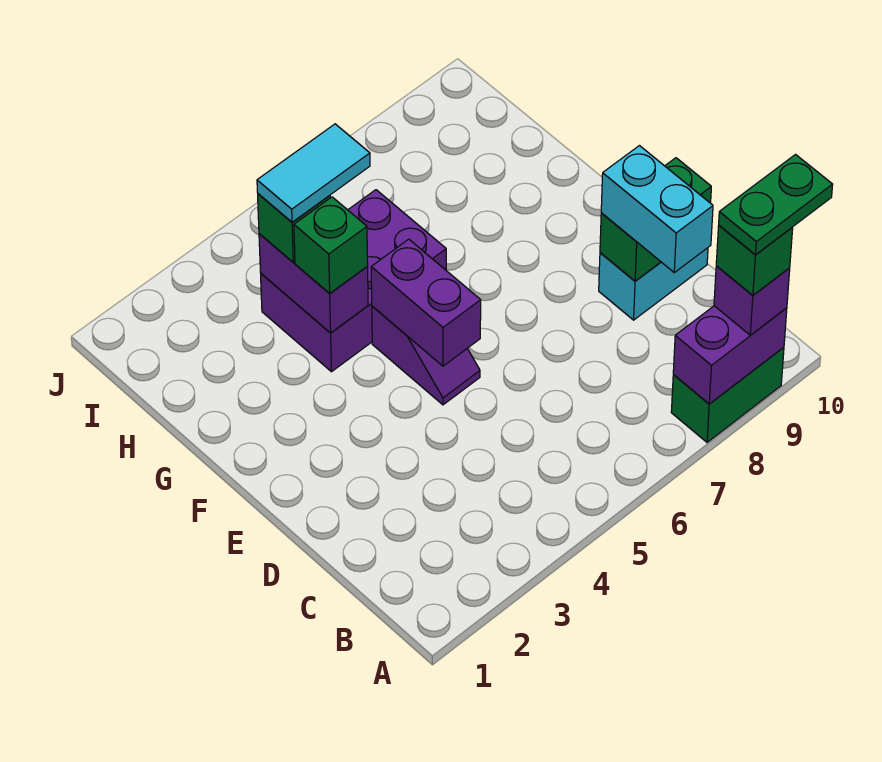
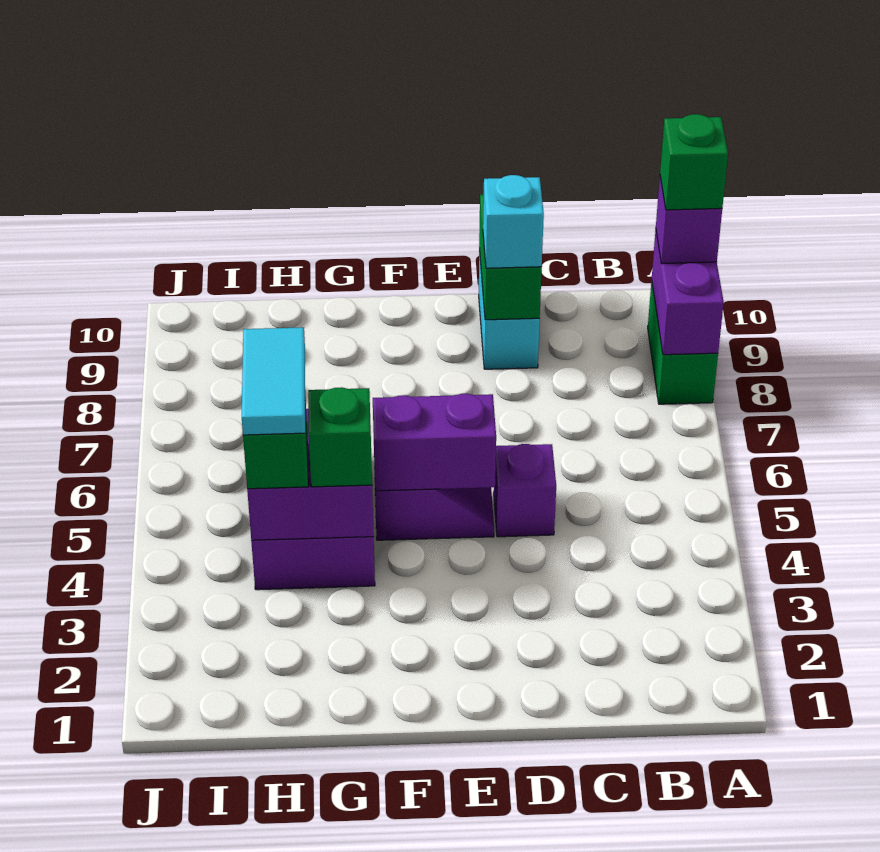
green 1x2 plate [719,155,833,255] -> none
cyan 1x2 brick [601,146,713,272] -> cyan 1x1 brick [483,175,544,268]
none -> purple 1x1 brick [494,444,556,537]

